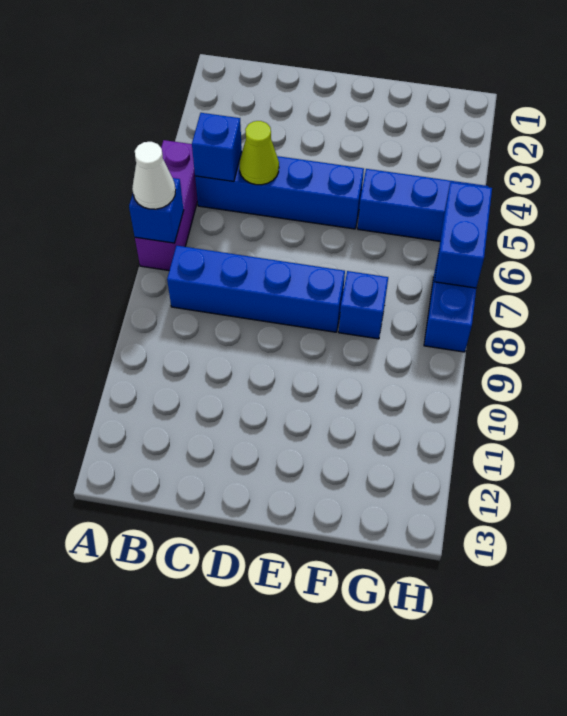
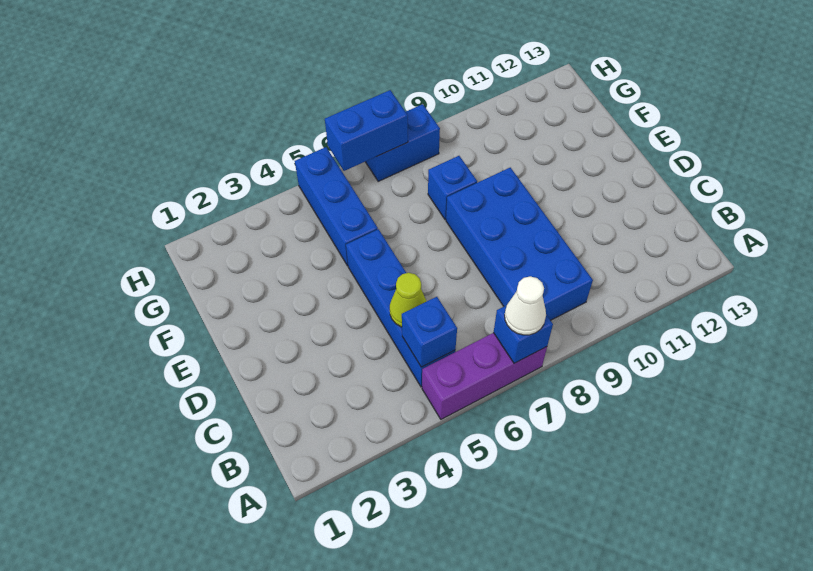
blue 1x4 brick [167,246,345,332] -> blue 2x4 brick [446,168,593,320]

